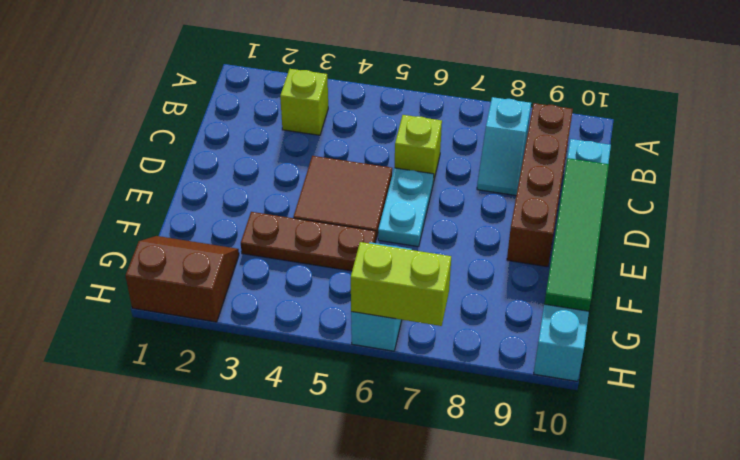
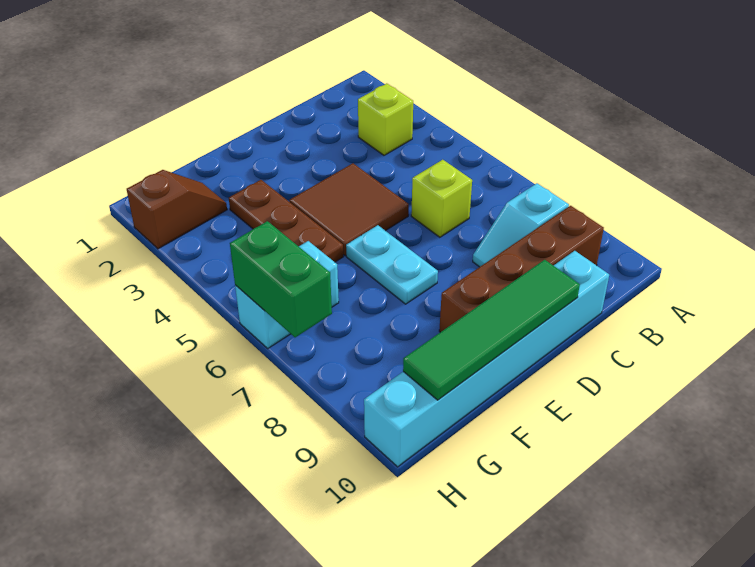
cyan 1x2 plate [378,168,434,247] -> cyan 1x2 plate turned to [346,225,438,304]
brown 2x2 slope [125,236,239,322] -> brown 1x2 slope [127,170,227,249]
lime 1x2 brick [351,242,451,326] -> green 1x2 brick [230,221,332,337]

